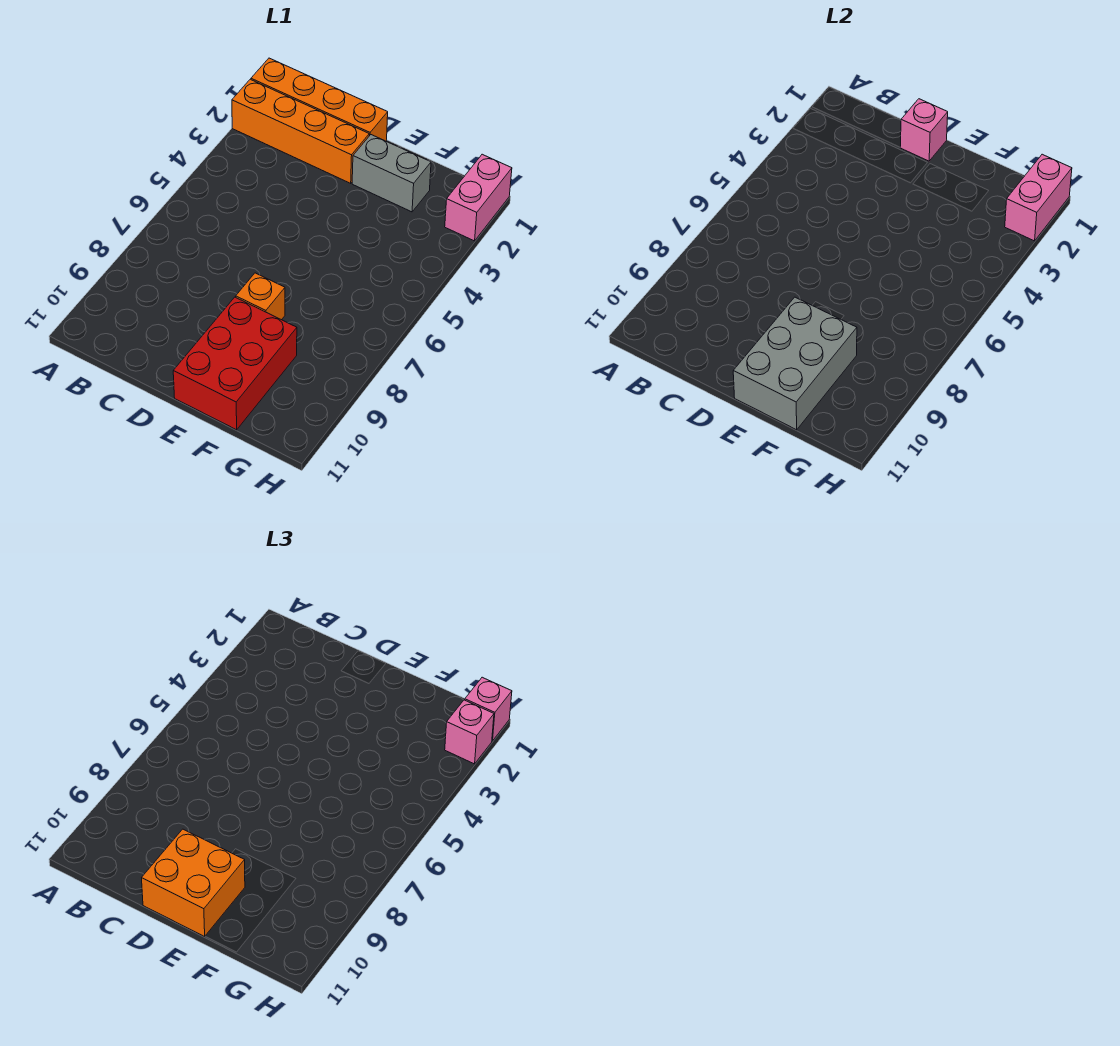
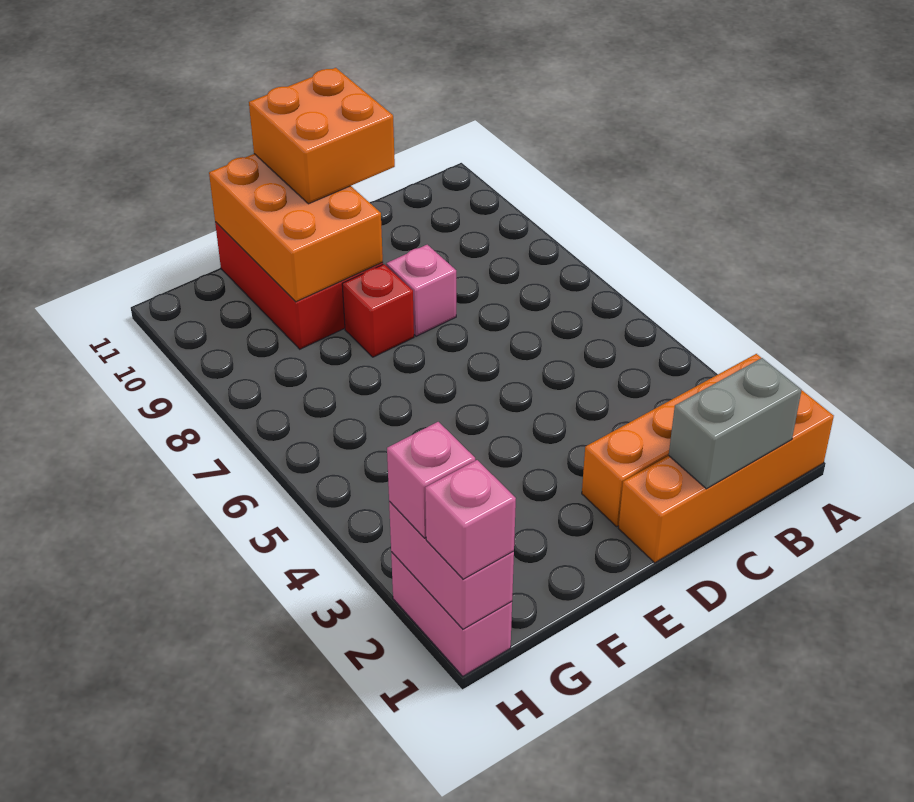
pink 1x1 brick [900,99,948,161] -> pink 1x1 brick moved to [386,245,456,336]
grey 1x2 brick [352,135,431,212] -> grey 1x2 brick moved to [669,358,801,489]
orange 1x1 brick [236,273,285,320] -> red 1x1 brick [342,264,414,357]
grey 2x3 brick [733,297,857,430] -> orange 2x3 brick [209,154,383,302]

